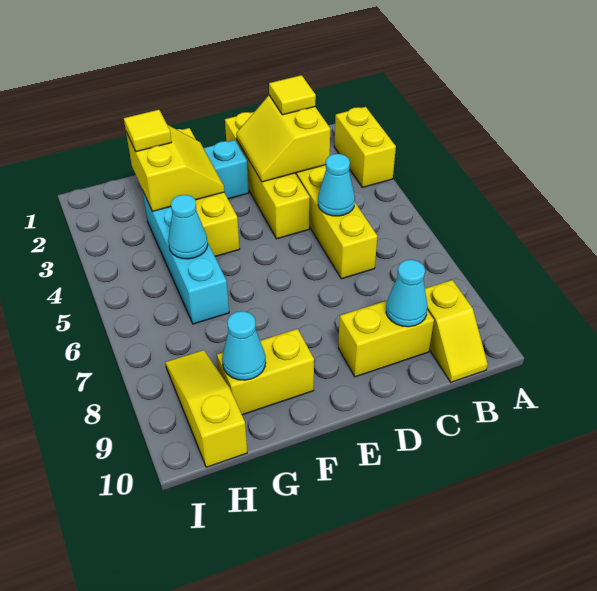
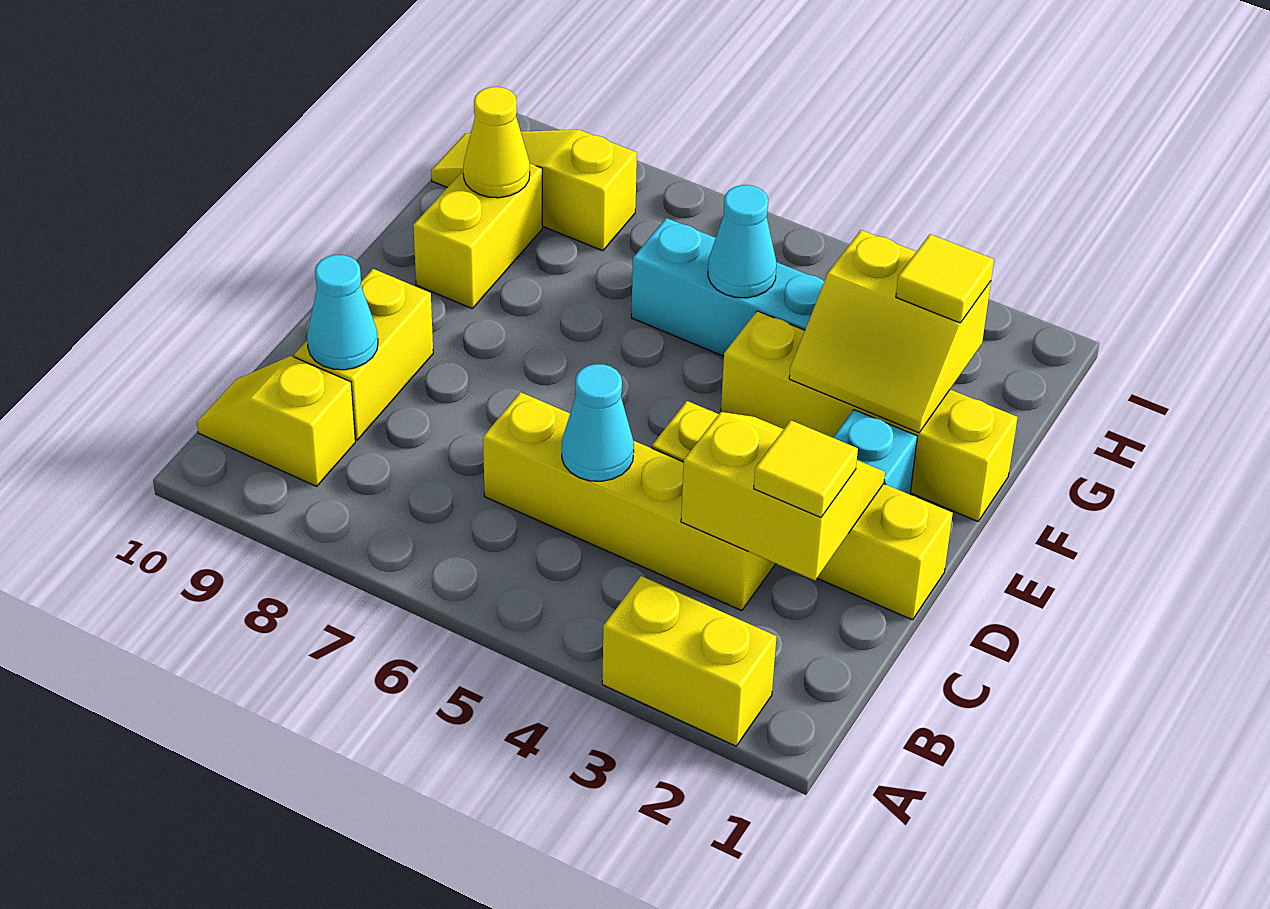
cyan 1x1 cone [222,311,266,380] -> yellow 1x1 cone [463,87,530,198]
yellow 1x3 slope [165,350,247,467] -> yellow 1x3 slope turned to [431,130,637,251]

